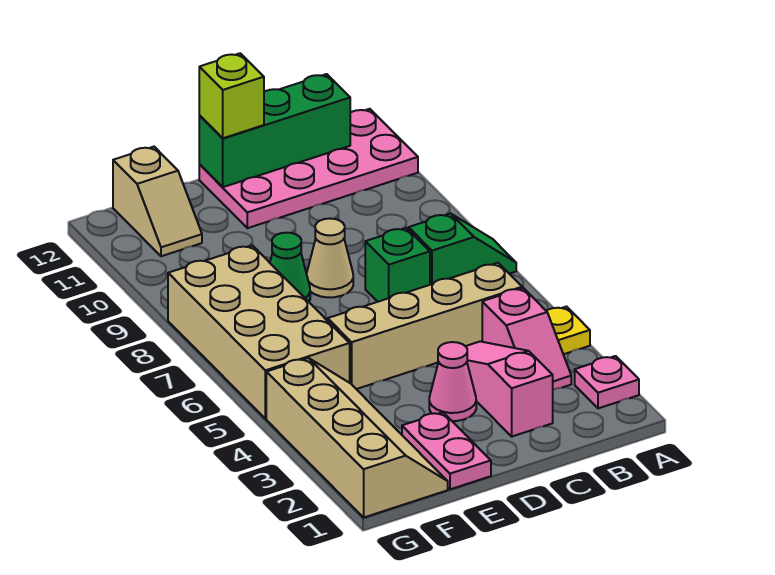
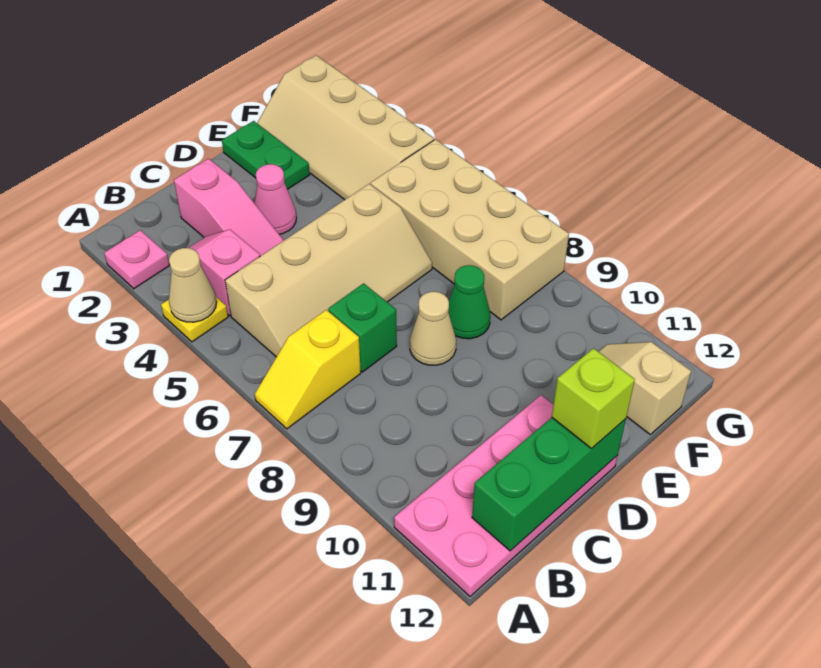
none -> tan 1x1 cone [169,248,217,322]
green 1x2 slope [409,214,516,285] -> yellow 1x2 slope [255,310,361,429]
pink 1x2 plate [402,412,491,489] -> green 1x2 plate [222,121,310,189]

